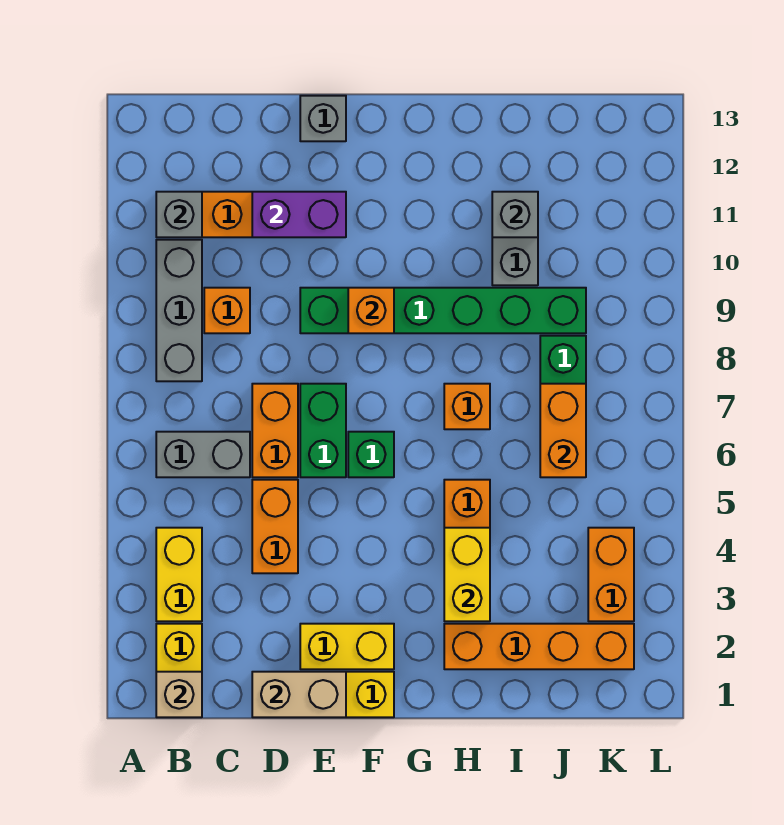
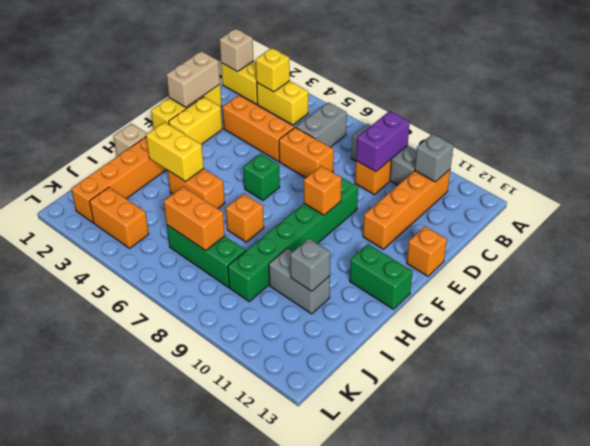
none -> yellow 1x1 brick [256,48,290,92]
orange 1x2 brick [252,480,298,573] -> orange 1x3 brick [223,95,294,162]
purple 1x2 brick [252,192,346,237] -> purple 1x2 brick moved to [356,111,410,172]
green 1x2 brick [300,384,346,477] -> green 1x2 brick moved to [350,244,412,309]
grey 1x1 brick [300,96,346,141] -> orange 1x1 brick [407,226,447,276]
none -> tan 1x1 brick [114,124,147,156]

